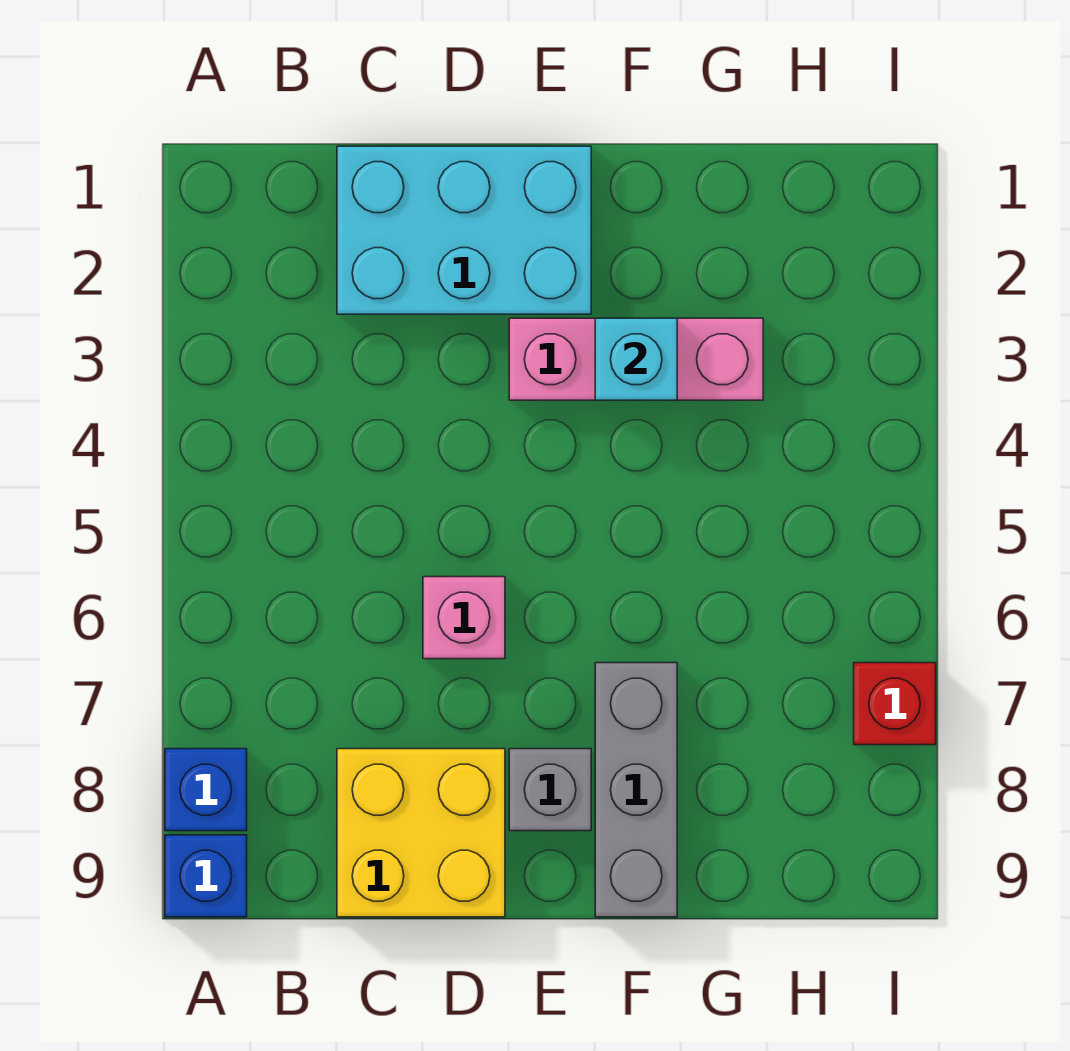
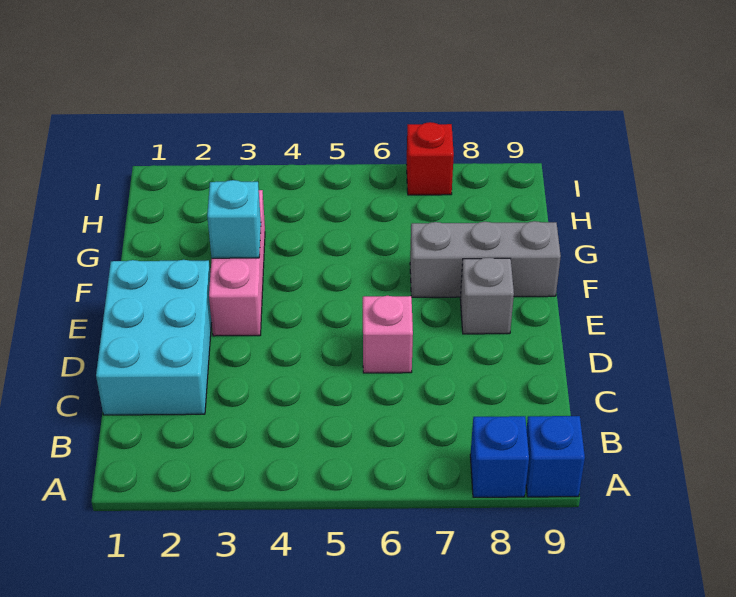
yellow 2x2 brick [337,749,505,917] -> none

